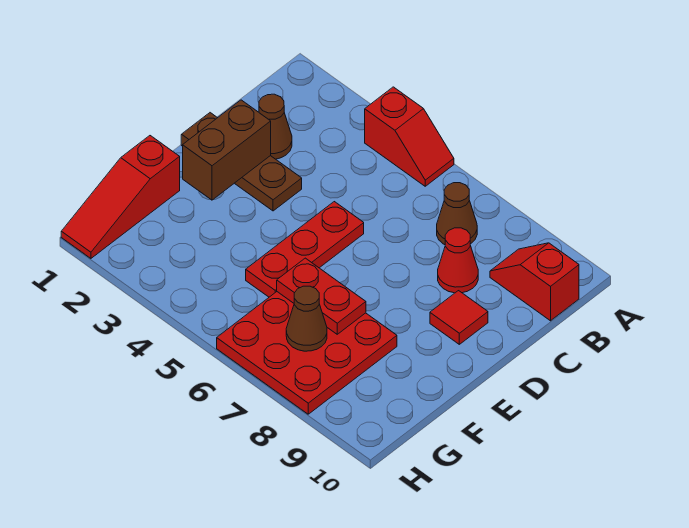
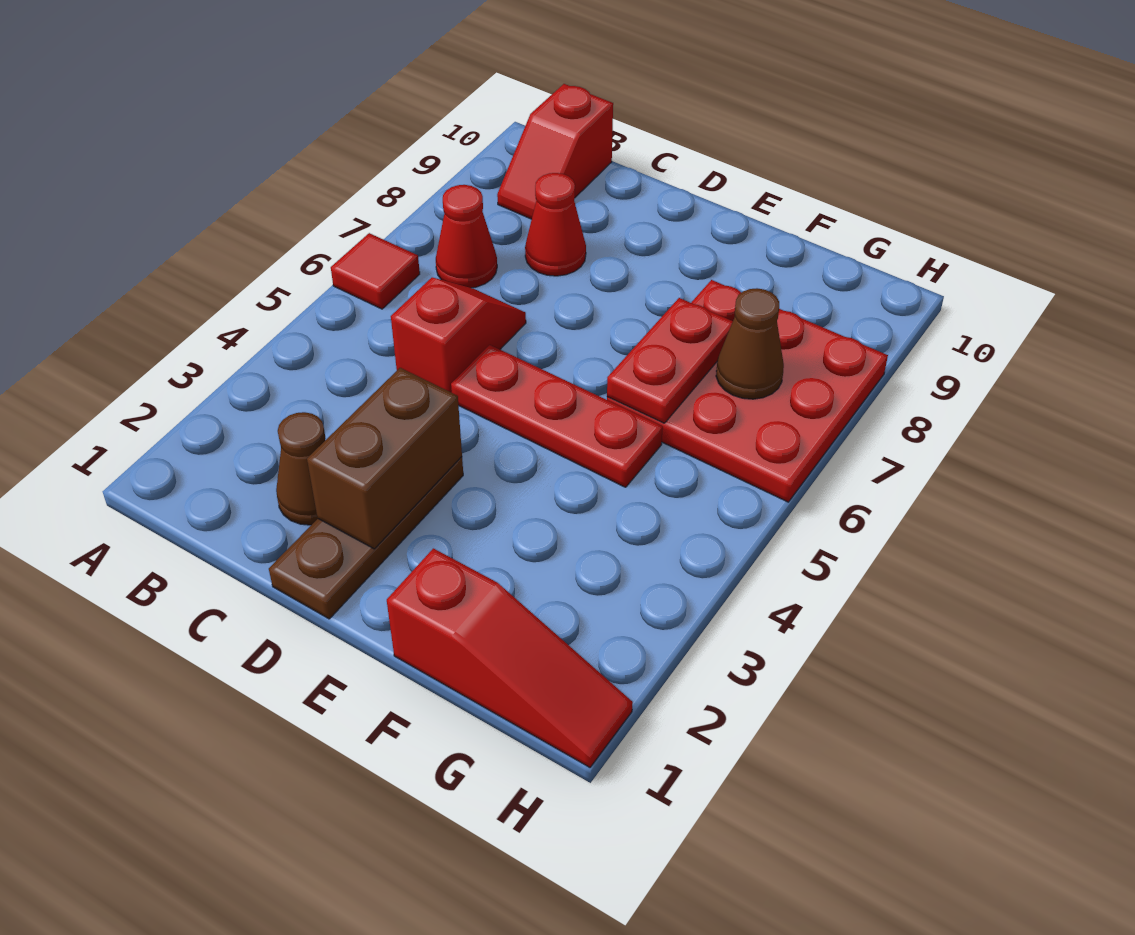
red 1x2 slope [365,87,454,186] -> red 1x2 slope moved to [391,278,526,393]
brown 1x1 cone [437,183,477,245] -> red 1x1 cone [436,185,497,288]
brown 1x2 brick [183,100,271,200] -> brown 1x2 brick turned to [307,368,462,549]
red 1x1 tile [430,291,488,344] -> red 1x1 tile moved to [331,233,420,309]

